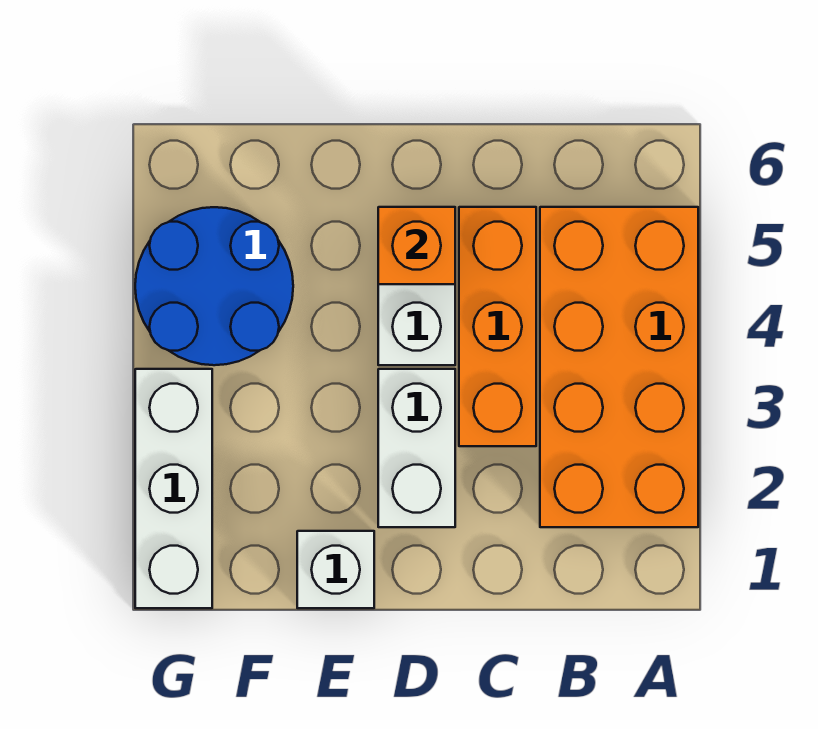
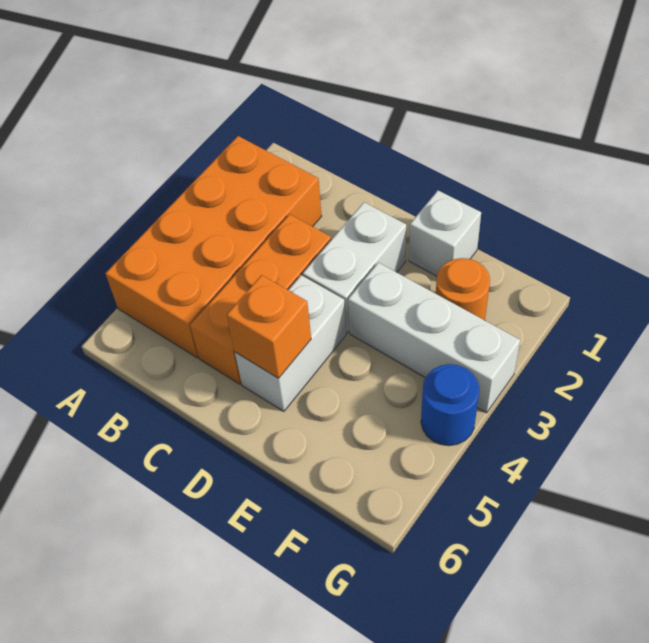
none -> orange 1x1 round brick [436,258,490,320]
blue 2x2 round brick [135,207,293,365] -> blue 1x1 round brick [421,364,479,446]
white 1x3 brick [135,369,212,608] -> white 1x3 brick turned to [348,263,520,413]

